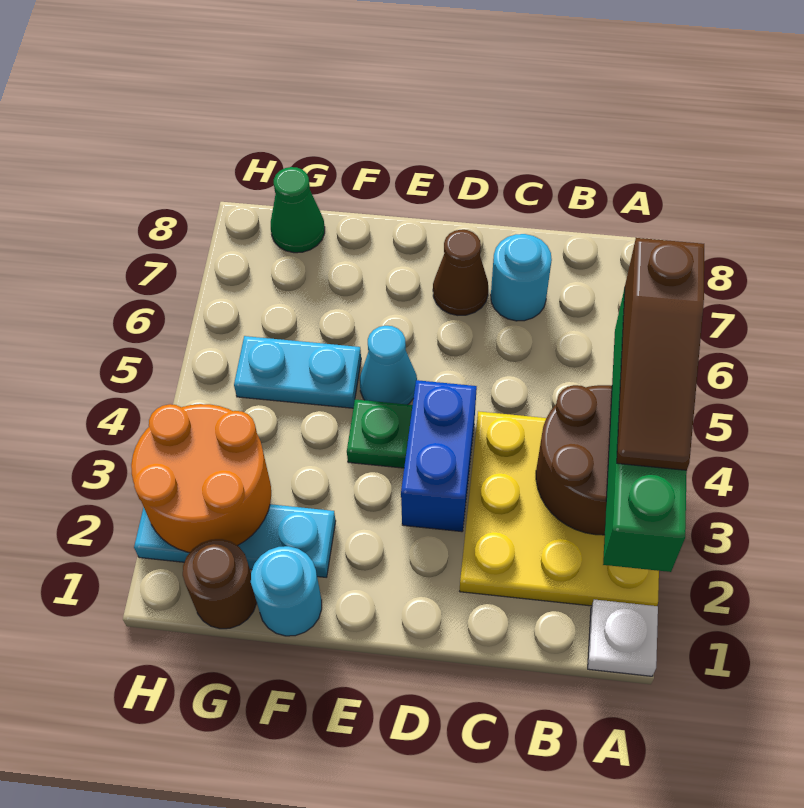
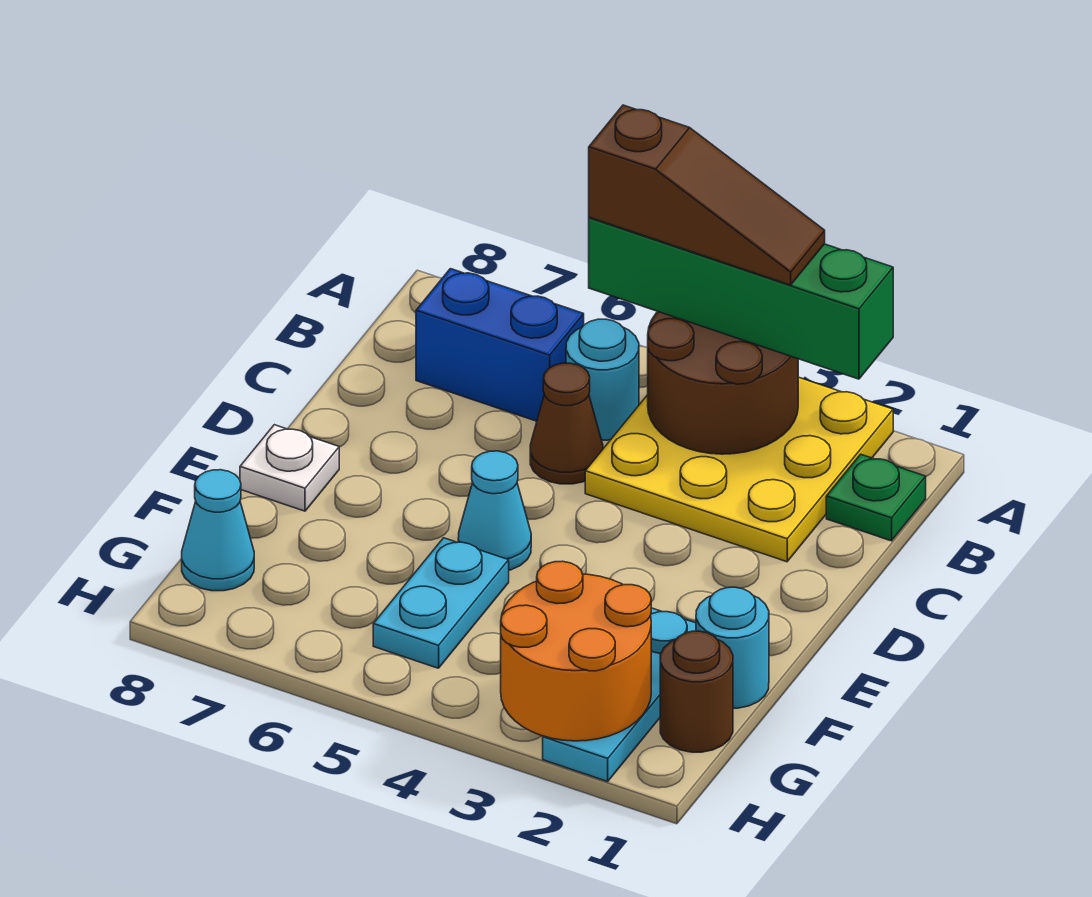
white 1x1 plate [588,600,658,676] -> white 1x1 plate moved to [240,425,339,511]
cyan 1x1 round brick [491,234,552,321] -> cyan 1x1 round brick moved to [566,319,639,440]
blue 1x2 brick [401,380,477,532] -> blue 1x2 brick moved to [416,269,584,421]
brown 1x1 cone [433,230,488,315] -> brown 1x1 cone moved to [530,363,603,484]
green 1x1 plate [347,399,413,468] -> green 1x1 plate moved to [826,454,926,541]
green 1x1 cone [271,167,325,253] -> cyan 1x1 cone [182,470,254,591]

